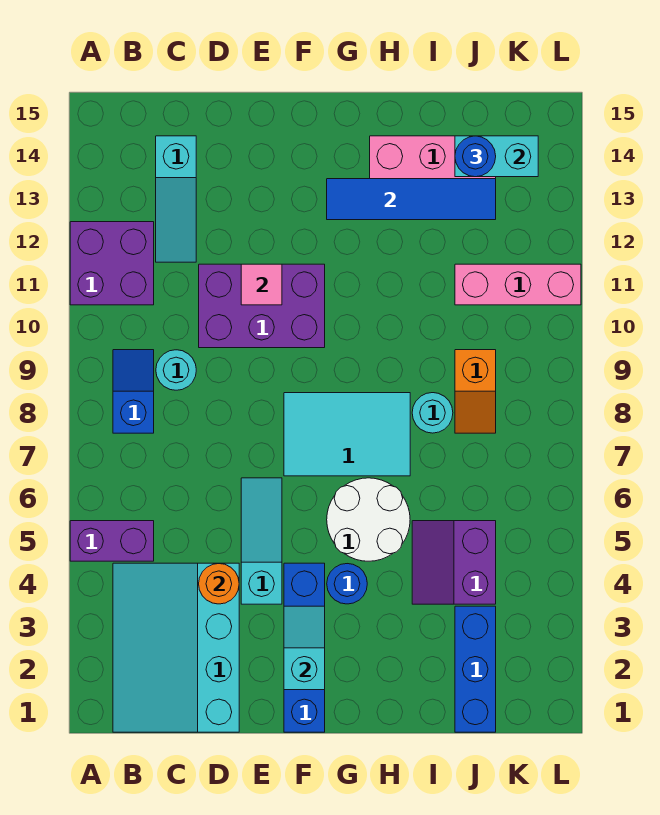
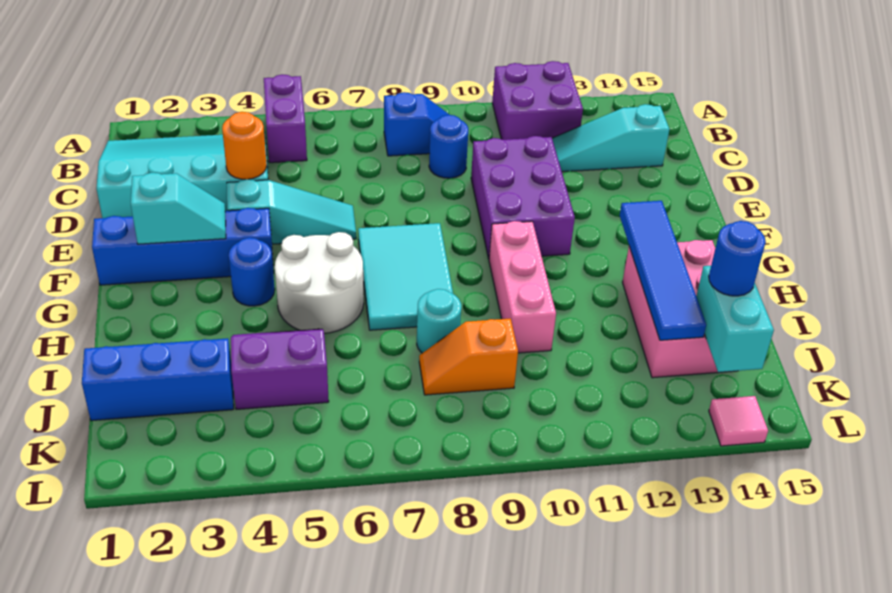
cyan 1x1 round brick [156,350,196,390] -> blue 1x1 round brick [429,115,468,178]
pink 1x1 tile [241,264,282,305] -> pink 1x1 tile moved to [709,396,768,446]
pink 1x3 brick [455,264,581,305] -> pink 1x3 brick moved to [489,221,556,353]

